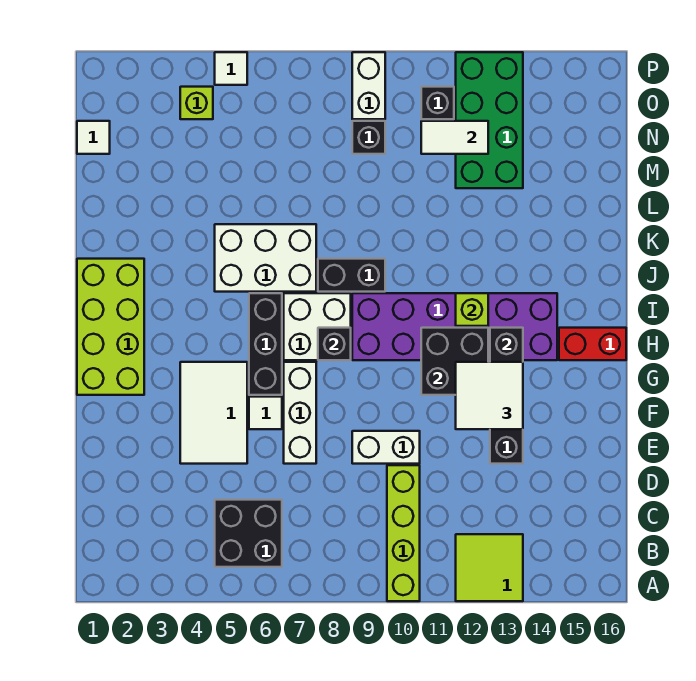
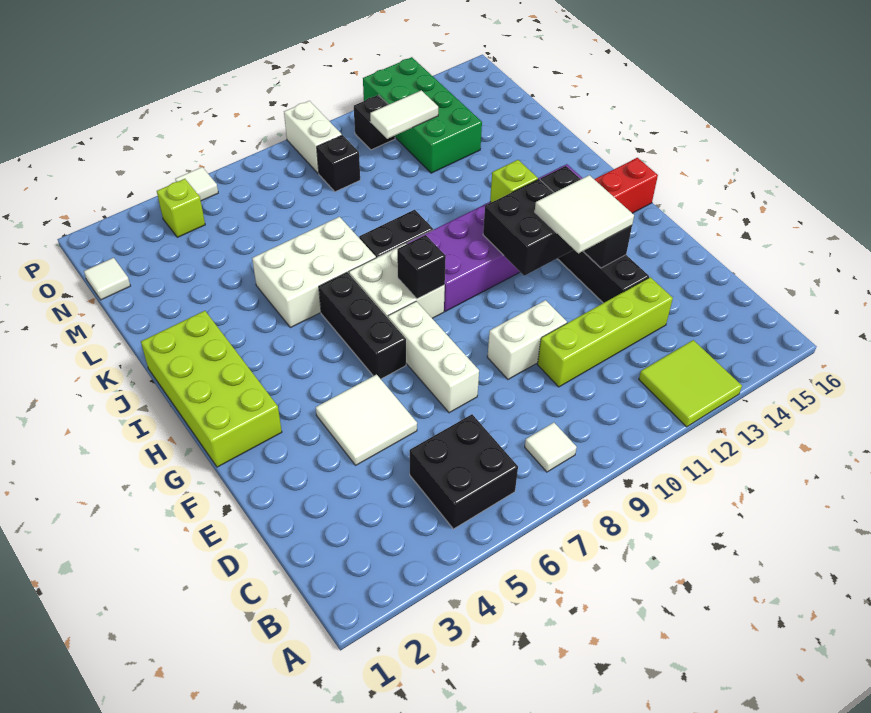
lime 1x4 brick [387,465,420,601] -> lime 1x4 brick turned to [537,277,673,387]
white 2x3 tile [180,362,247,464] -> white 2x2 tile [316,375,417,465]
white 1x1 tile [249,397,282,429] -> white 1x1 tile moved to [525,423,577,472]

